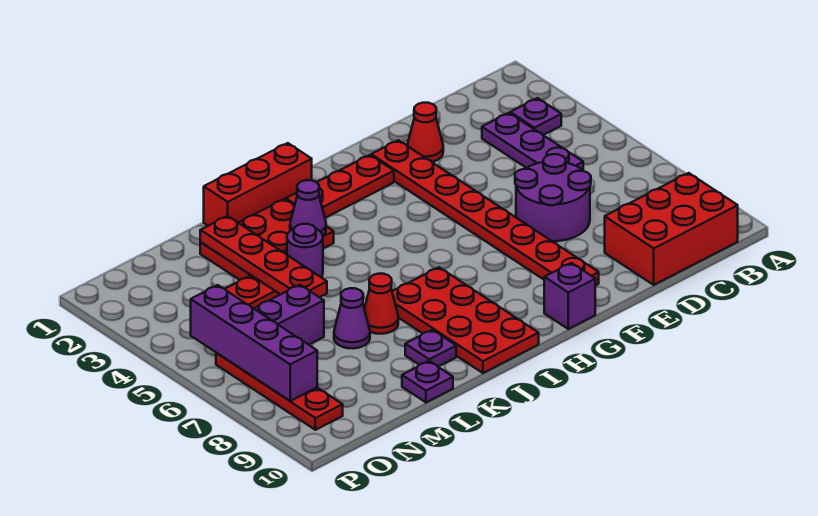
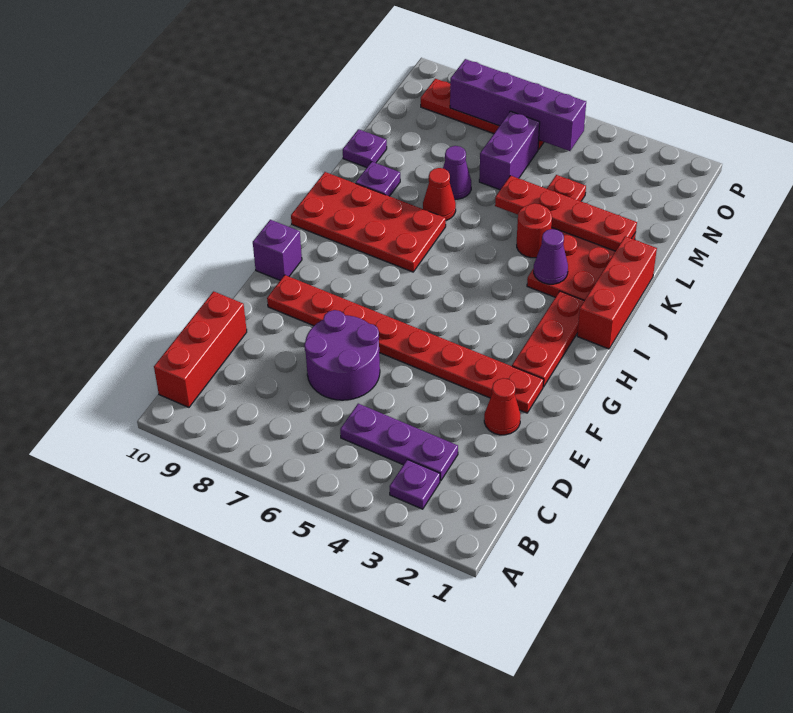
red 2x3 brick [605,173,738,285] -> red 1x3 brick [154,291,247,407]
purple 1x1 round brick [287,224,323,277] -> red 1x1 round brick [517,203,552,258]

